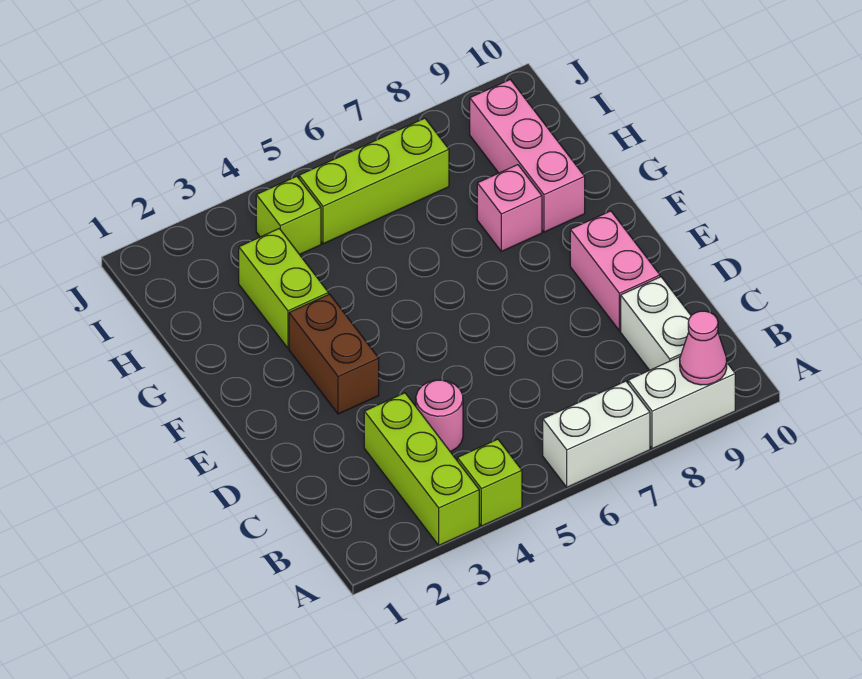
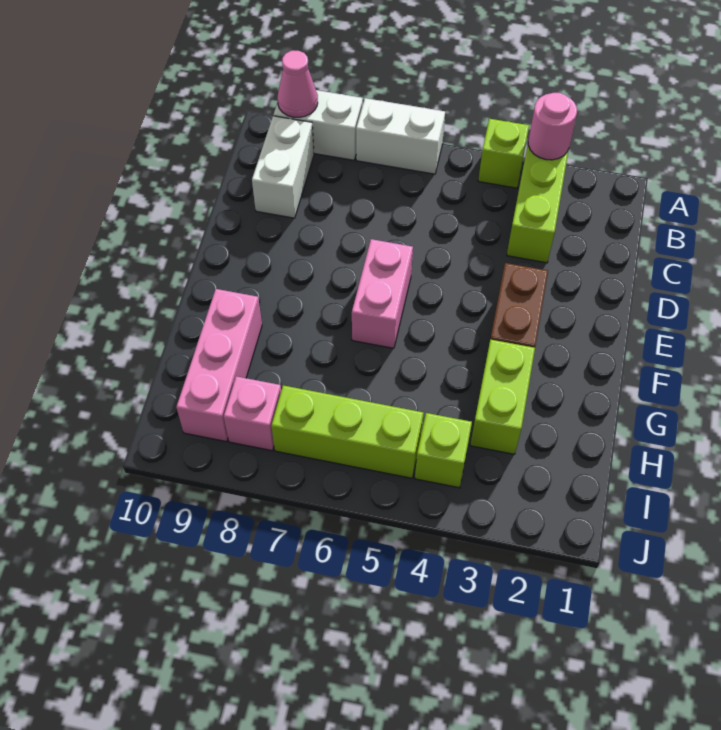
pink 1x1 round brick [416,380,463,452] -> pink 1x1 round brick moved to [528,93,577,160]
pink 1x2 brick [570,211,660,331] -> pink 1x2 brick moved to [352,239,413,348]
pink 1x1 brick [477,165,542,251] -> pink 1x1 brick moved to [224,376,281,451]

